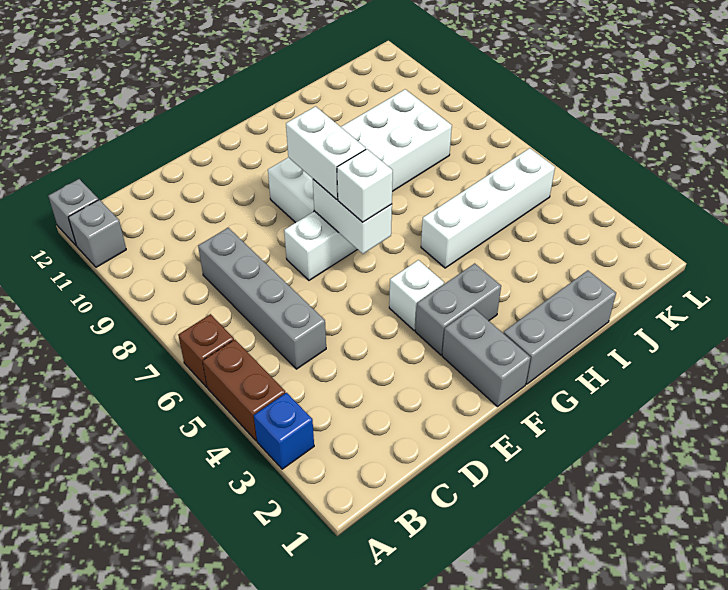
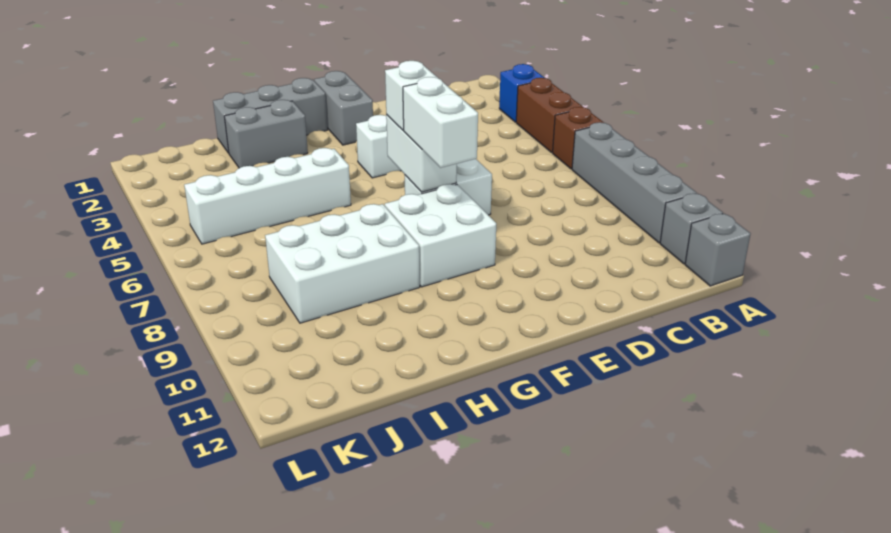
grey 1x4 brick [198,228,326,369] -> grey 1x4 brick moved to [572,122,697,243]
grey 1x2 brick [415,263,501,355] -> grey 1x2 brick moved to [224,100,308,168]

